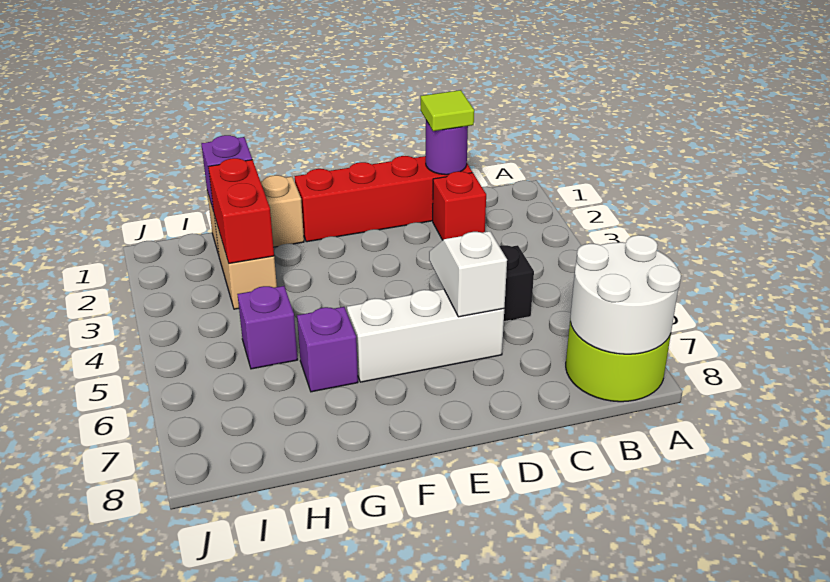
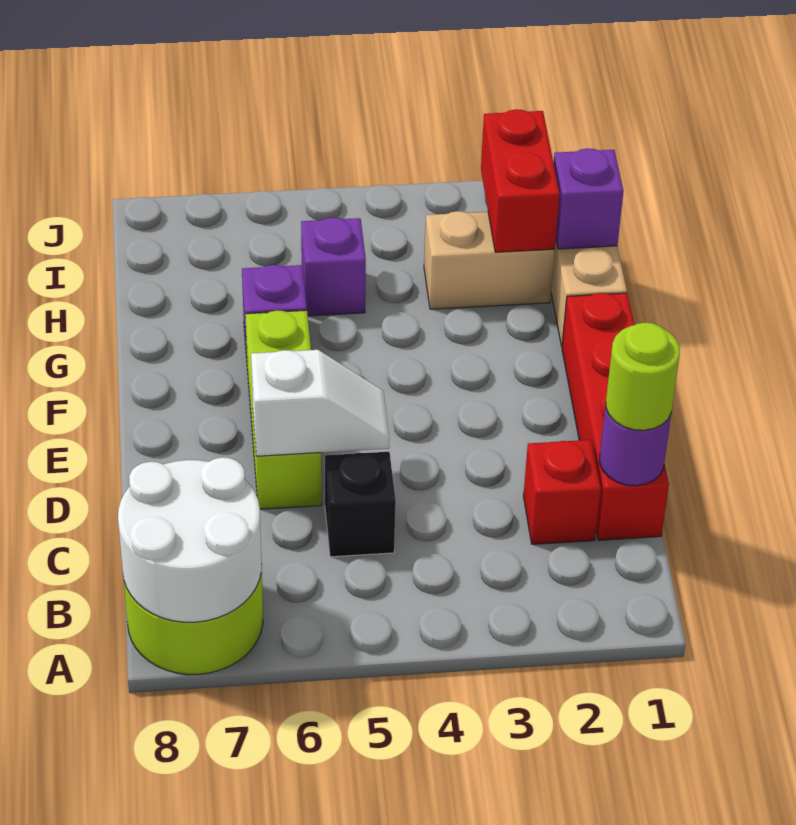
lime 1x1 tile [421,90,474,131] -> lime 1x1 round brick [606,323,680,430]
white 1x3 brick [347,289,504,382] -> lime 1x3 brick [245,310,322,509]
red 1x2 brick [208,158,274,263] -> red 1x2 brick turned to [481,109,560,252]

